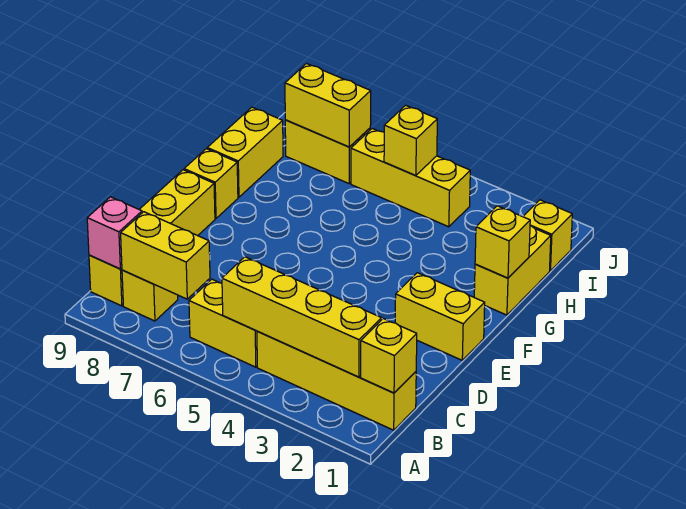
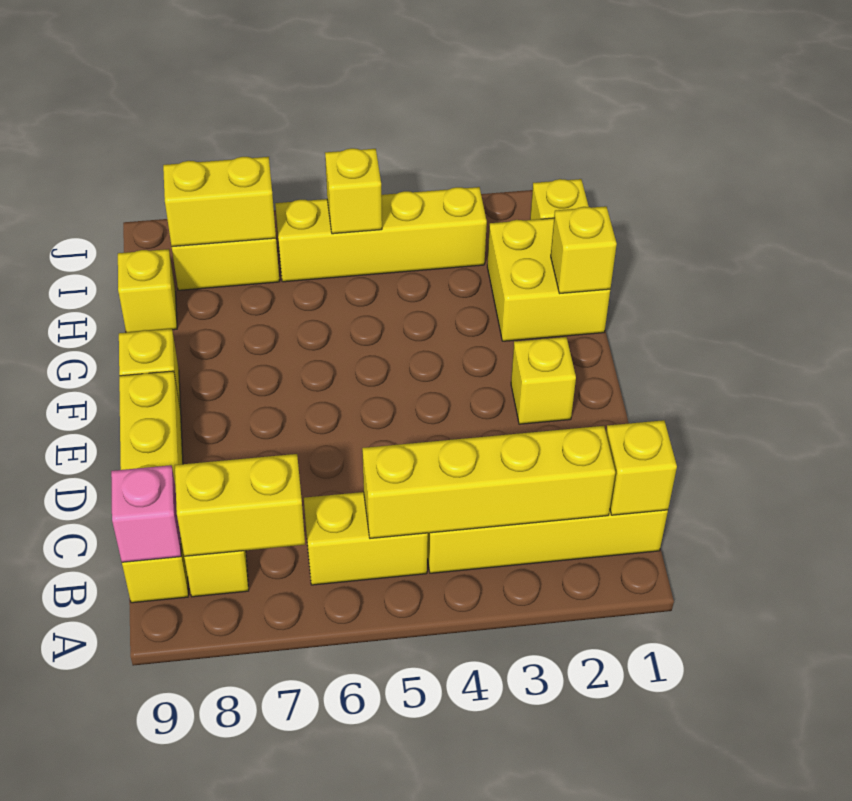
yellow 1x2 brick [395,273,485,360] -> yellow 1x1 brick [511,337,576,424]
yellow 1x2 brick [474,226,551,315] -> yellow 2x2 brick [487,218,610,341]
yellow 1x2 brick [207,107,283,197] -> yellow 1x1 brick [118,249,177,333]
yellow 1x3 brick [351,129,470,227] -> yellow 1x4 brick [275,187,487,282]

